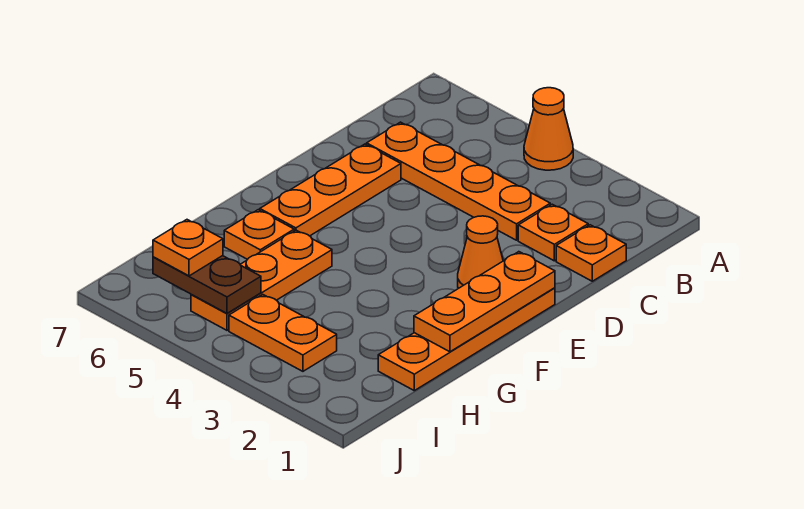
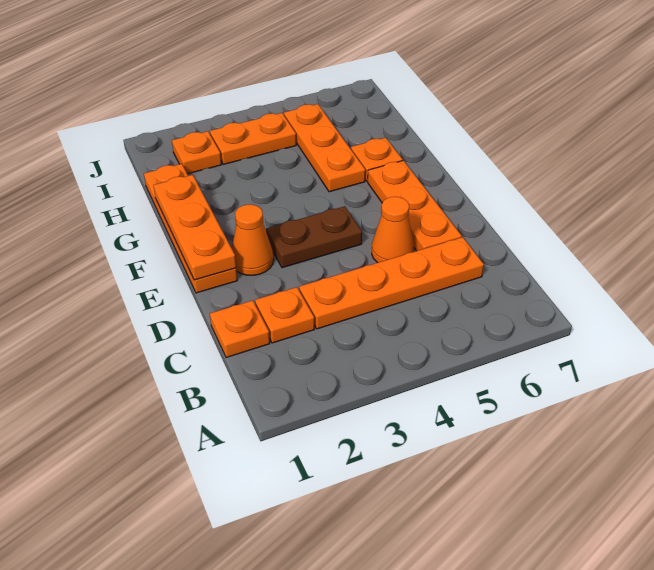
orange 1x1 cone [524,88,573,170] -> orange 1x1 cone moved to [372,197,414,263]
brown 1x2 plate [153,256,261,313] -> brown 1x2 plate moved to [266,206,362,268]
orange 1x1 plate [153,220,223,276] -> orange 1x1 plate moved to [172,131,221,174]

